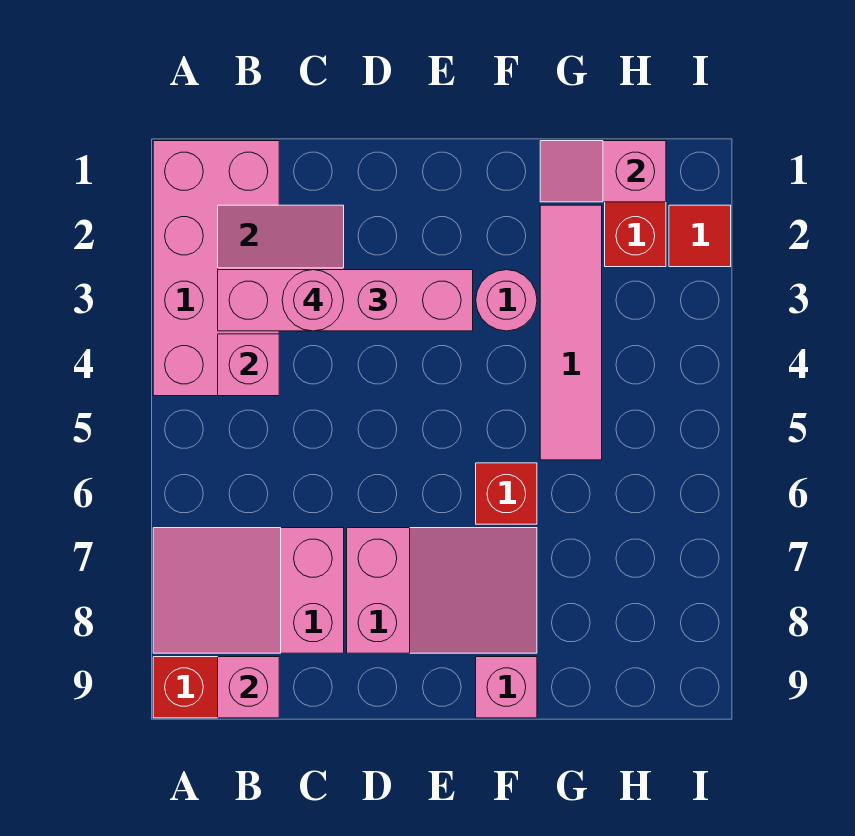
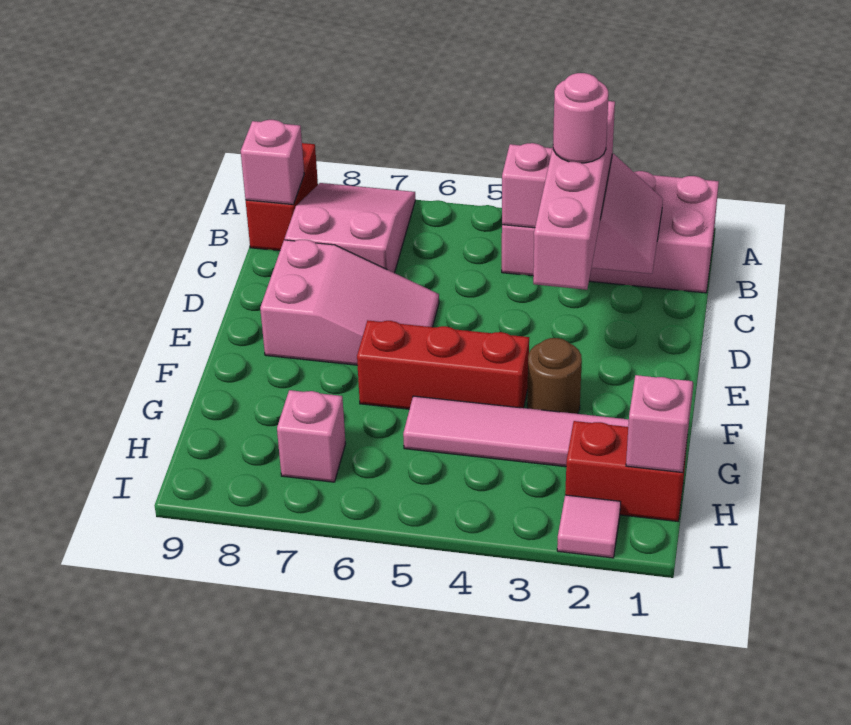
pink 2x3 slope [347,528,537,653] -> pink 2x3 slope turned to [260,240,439,365]
pink 1x1 round brick [476,270,537,331] -> brown 1x1 round brick [527,338,582,414]
red 1x1 brick [476,463,537,524] -> red 1x3 brick [357,321,529,409]
pink 1x1 brick [476,657,537,718] -> pink 1x1 brick moved to [277,390,346,482]
red 1x1 tile [669,205,731,267] -> pink 1x1 tile [557,495,621,558]

